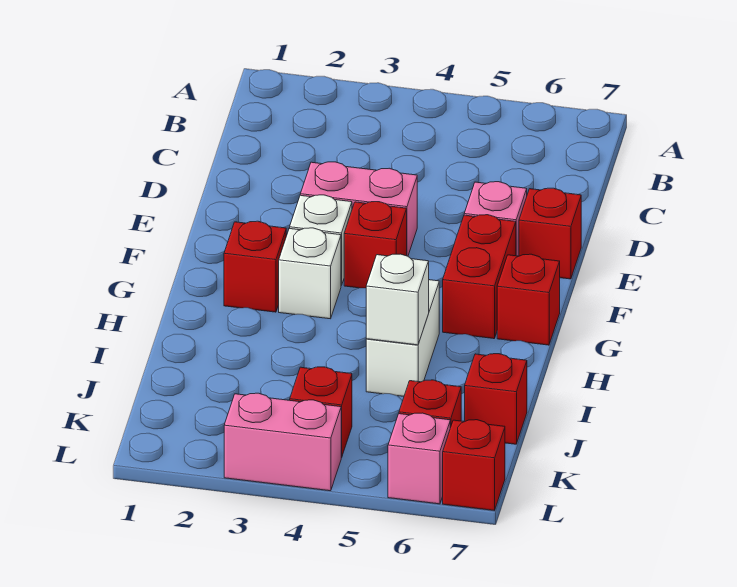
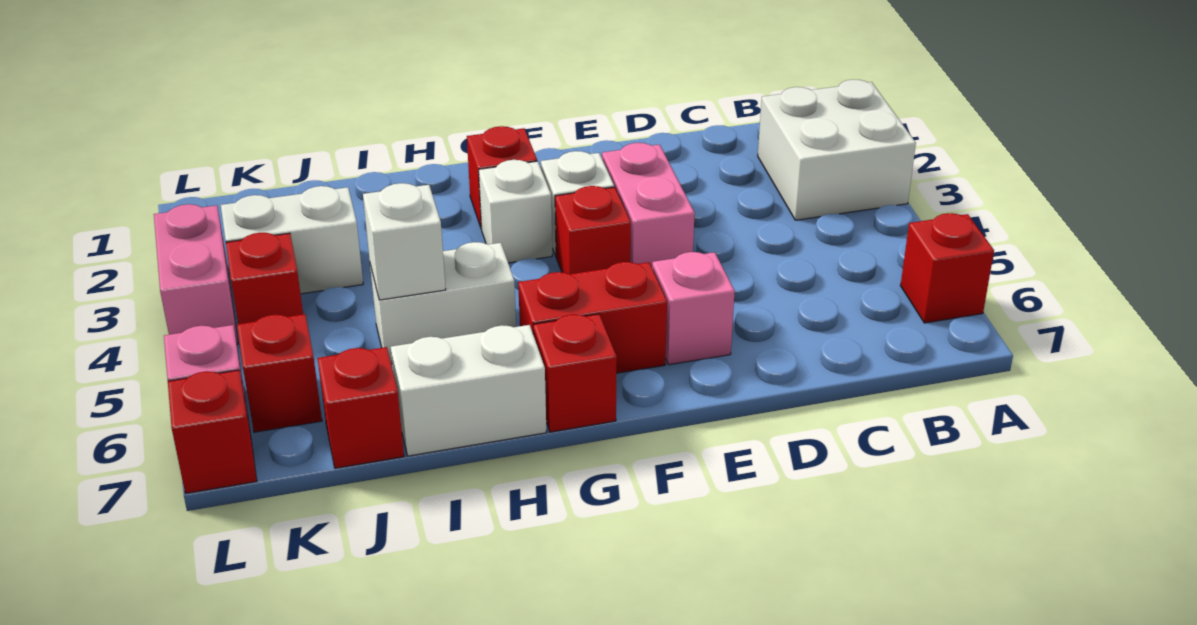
none -> white 2x2 brick [758,80,916,220]
red 1x1 brick [519,188,581,279] -> red 1x1 brick moved to [901,213,994,323]
none -> white 1x2 brick [391,325,546,456]
none -> white 1x2 brick [221,186,363,294]

